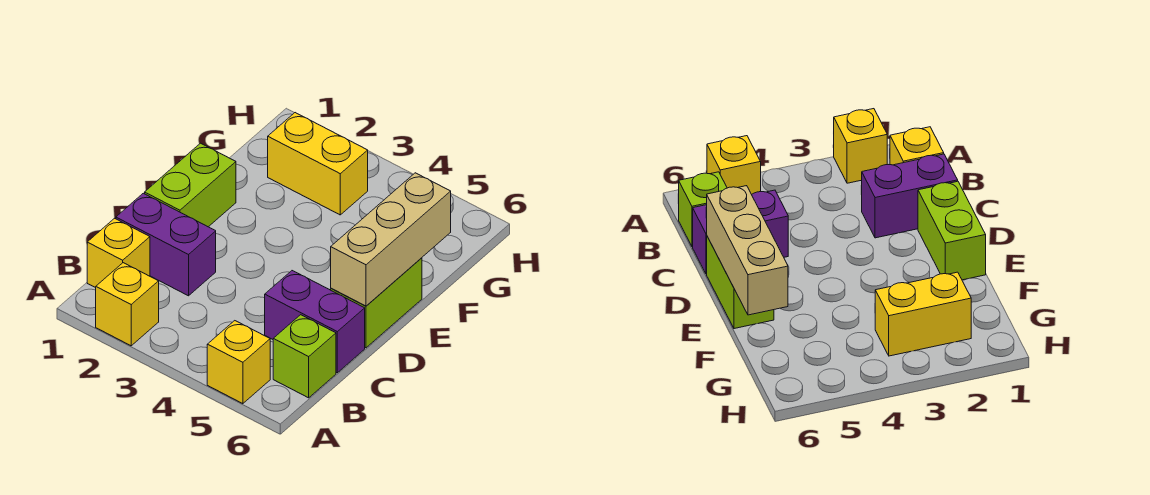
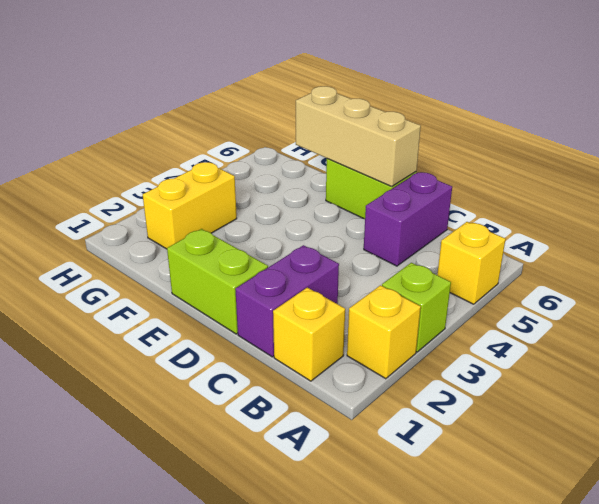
lime 1x1 brick [273,315,336,398] -> lime 1x1 brick moved to [382,263,451,352]

